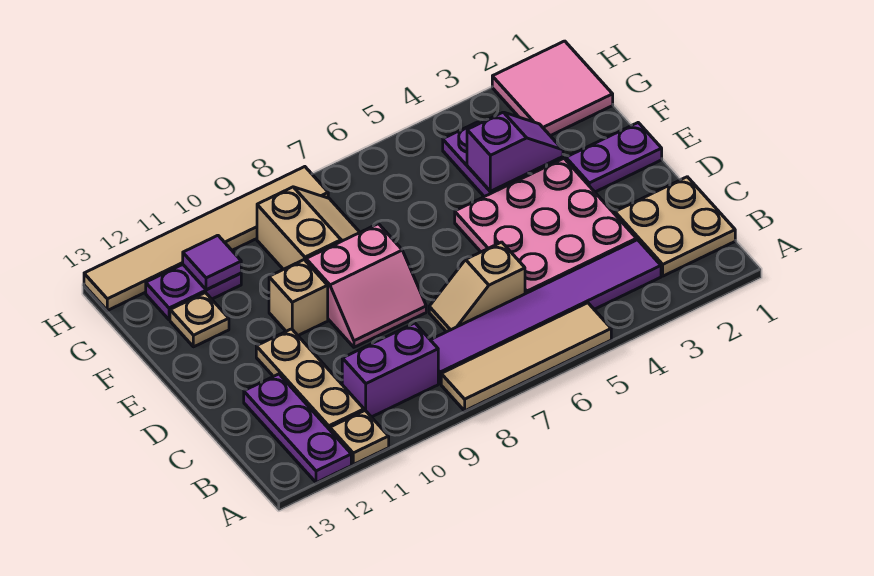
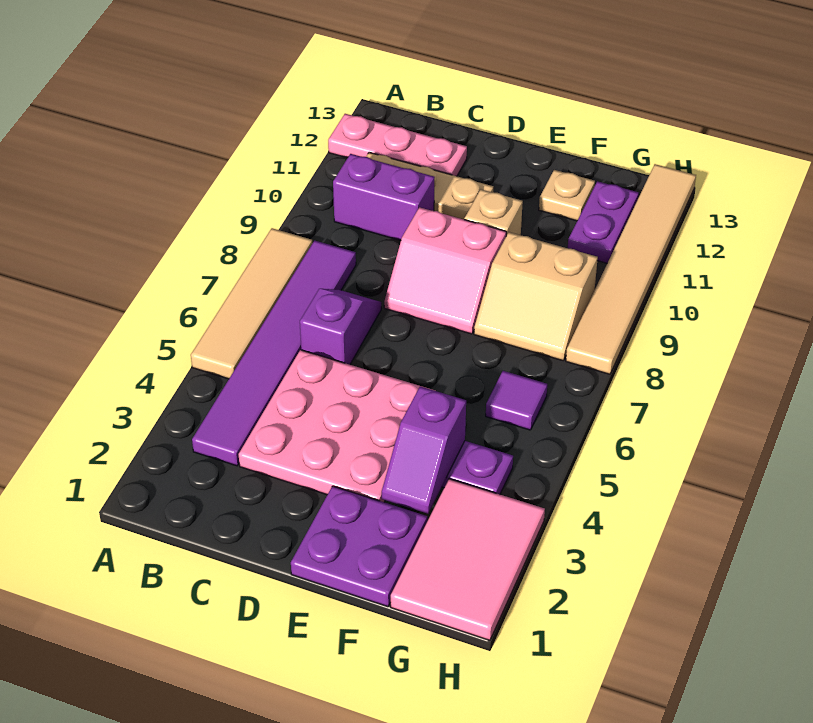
tan 1x1 plate [330,411,389,465] -> none
purple 1x3 plate [244,374,351,483] -> pink 1x3 plate [328,114,467,176]
tan 2x2 plate [615,177,735,276] -> none
purple 1x2 brick [342,323,438,417] -> purple 1x2 brick turned to [333,154,435,240]
tan 1x2 slope [429,242,525,332] -> purple 1x2 slope [300,289,381,365]
pink 2x2 slope [306,224,426,347] -> pink 2x2 slope turned to [384,207,506,334]
purple 1x2 plate [566,123,662,192] -> purple 2x2 plate [291,486,427,607]
pink 2x2 tile [492,41,613,136] -> pink 2x3 tile [391,479,545,640]
purple 1x1 tile [183,235,241,290] -> purple 1x1 tile moved to [486,371,547,430]

